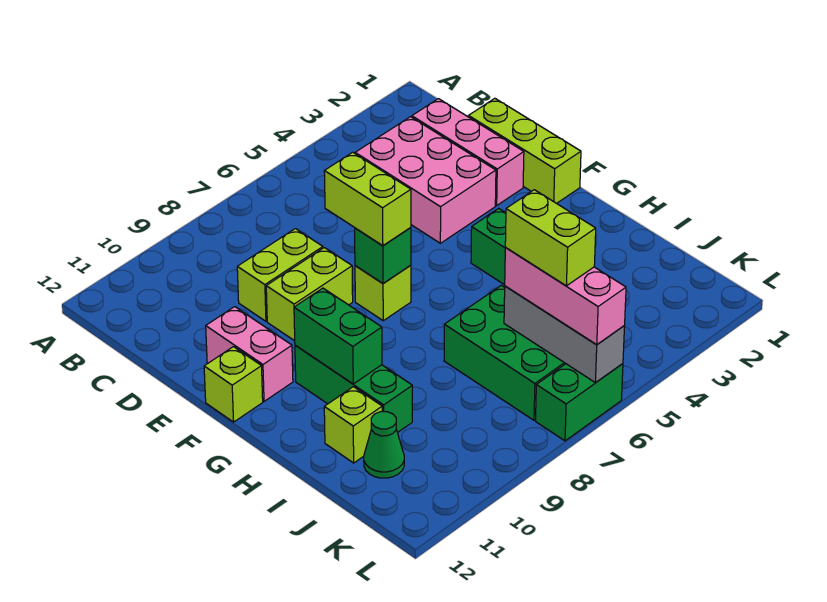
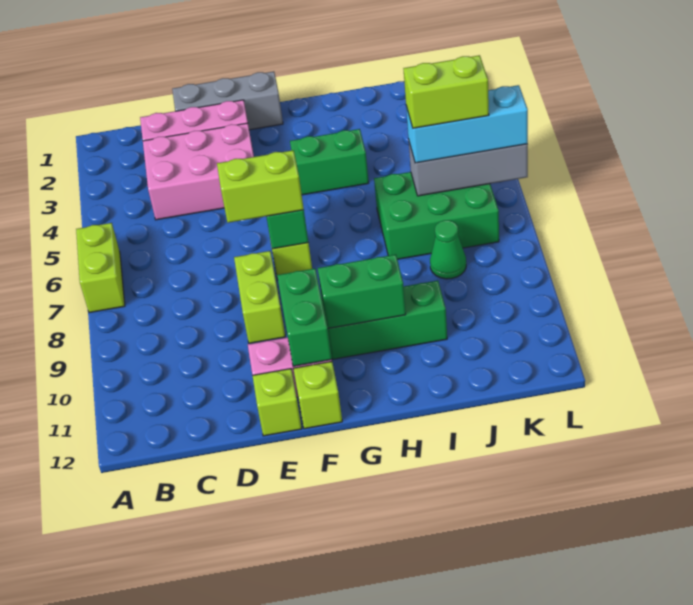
lime 1x3 brick [468,98,581,203] -> grey 1x3 brick [172,72,283,130]
lime 1x2 brick [237,229,323,321] -> lime 1x2 brick moved to [76,223,125,313]
lime 1x1 brick [324,387,382,463] -> lime 1x1 brick moved to [253,369,302,436]
pink 1x3 brick [505,247,626,345] -> cyan 1x3 brick [406,85,528,163]
green 1x1 cone [364,412,404,478] -> green 1x1 cone moved to [430,220,466,279]
green 1x2 brick [536,364,623,441] -> green 1x2 brick moved to [277,269,332,366]

